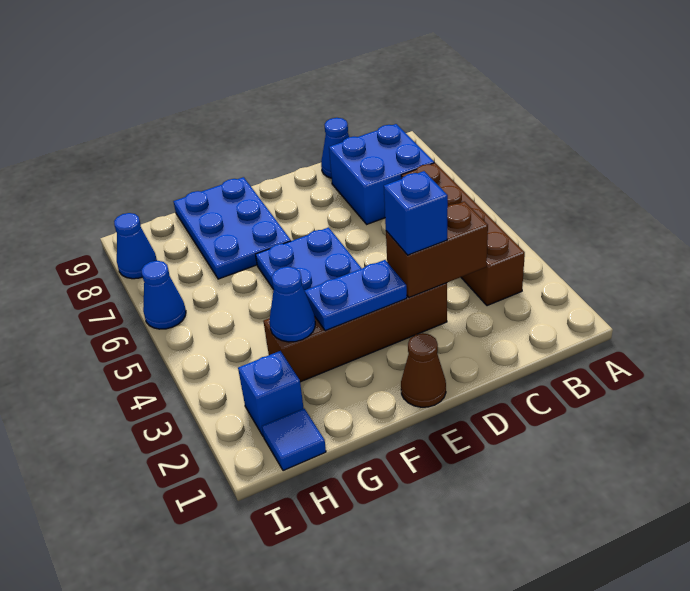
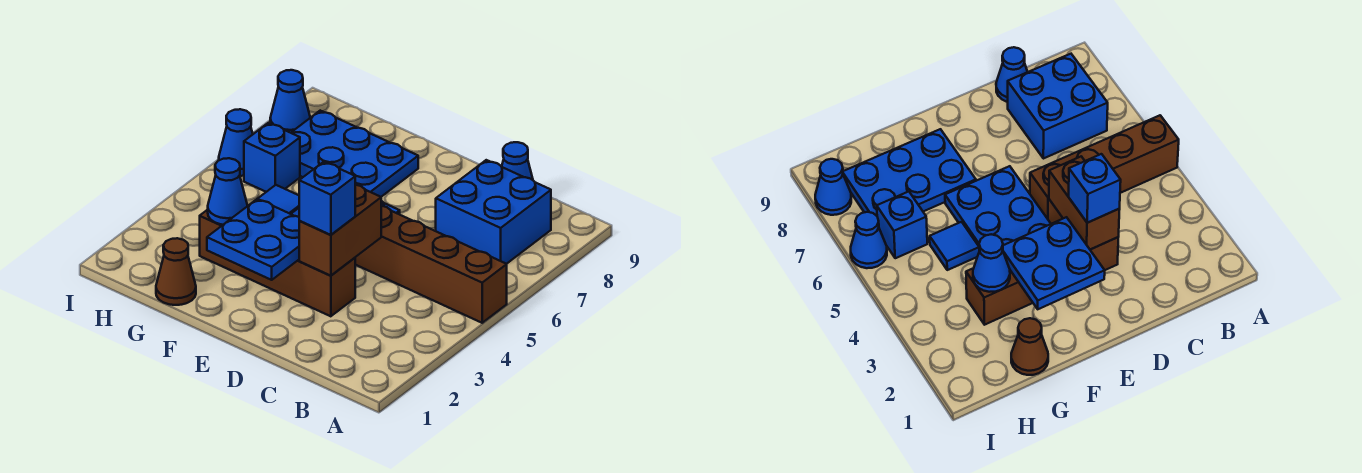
brown 1x4 brick [401,163,525,306] -> brown 1x4 brick turned to [355,206,507,323]
brown 1x2 brick [386,201,488,297] -> brown 1x2 brick turned to [299,185,381,276]
brown 1x1 cone [401,333,446,407] -> brown 1x1 cone moved to [156,238,196,305]
blue 1x2 plate [304,260,407,331] -> blue 2x2 plate [207,199,299,280]
blue 2x3 plate [173,177,291,279] -> blue 2x3 plate turned to [291,111,418,197]
blue 1x1 tile [262,409,326,471] -> blue 1x1 tile moved to [258,185,299,214]
blue 1x1 brick [238,351,304,437] -> blue 1x1 brick moved to [244,123,300,192]

